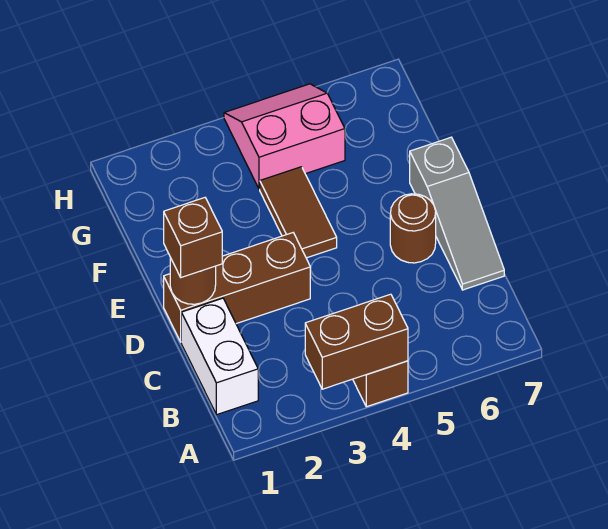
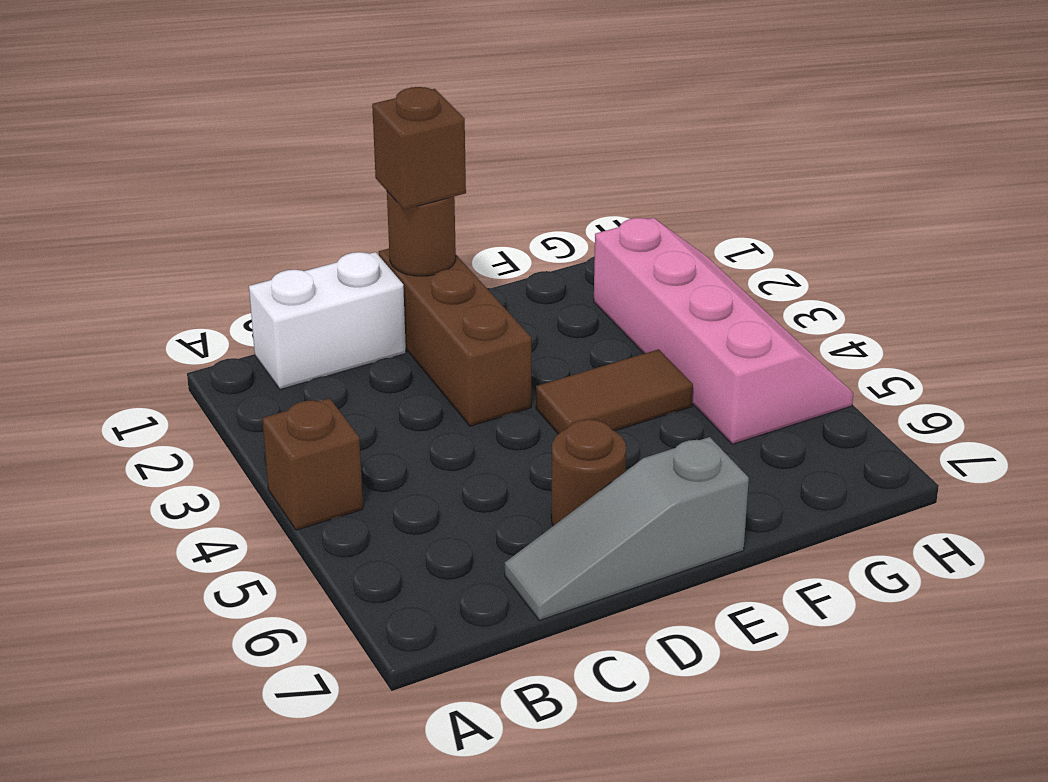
brown 1x2 brick [305,294,408,389] -> none
pink 2x2 slope [224,84,345,189] -> pink 2x4 slope [594,218,853,444]

